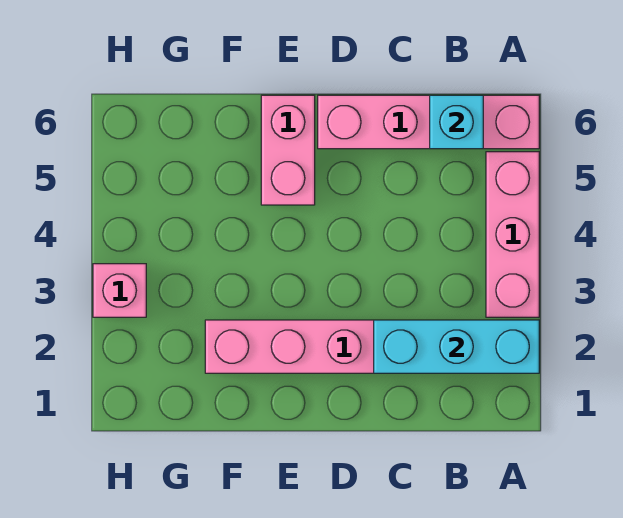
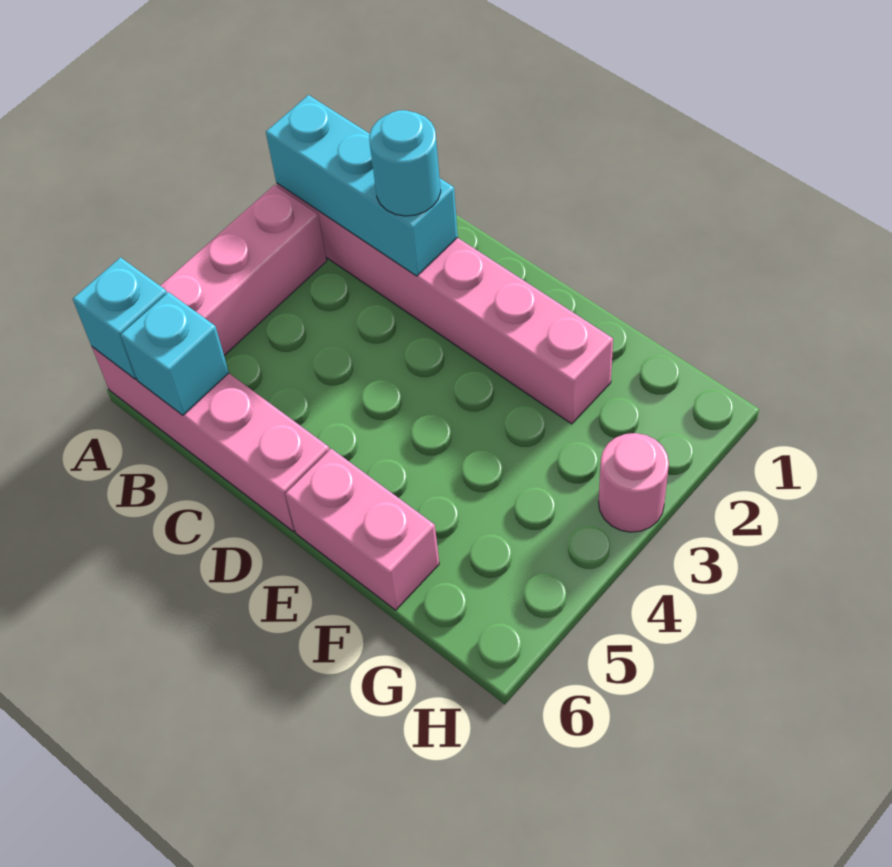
none -> cyan 1x1 brick [73,257,167,379]
none -> cyan 1x1 round brick [369,110,441,216]
pink 1x2 brick [261,95,315,205] -> pink 1x2 brick turned to [285,449,439,610]
pink 1x1 brick [93,264,146,317] -> pink 1x1 round brick [599,433,669,532]

